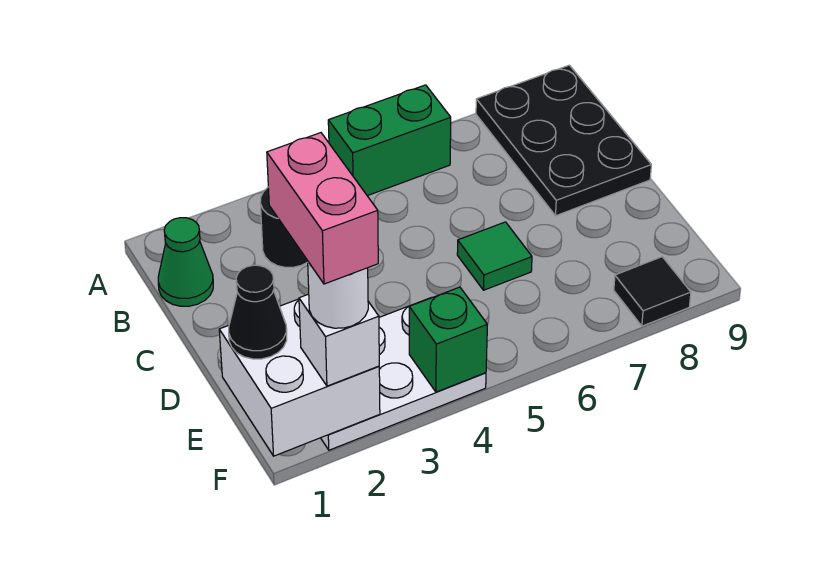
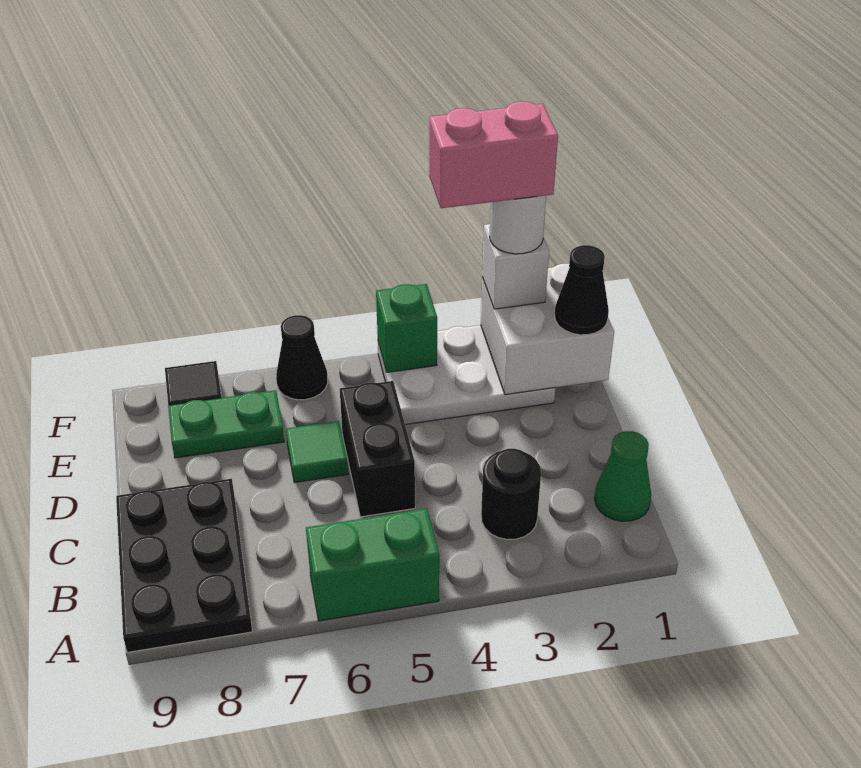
none -> black 1x2 brick [340,381,415,517]
pink 1x2 brick [267,133,378,284] -> pink 1x2 brick turned to [429,102,558,208]
none -> green 1x2 plate [168,390,284,458]
none -> black 1x1 cone [276,315,328,400]

